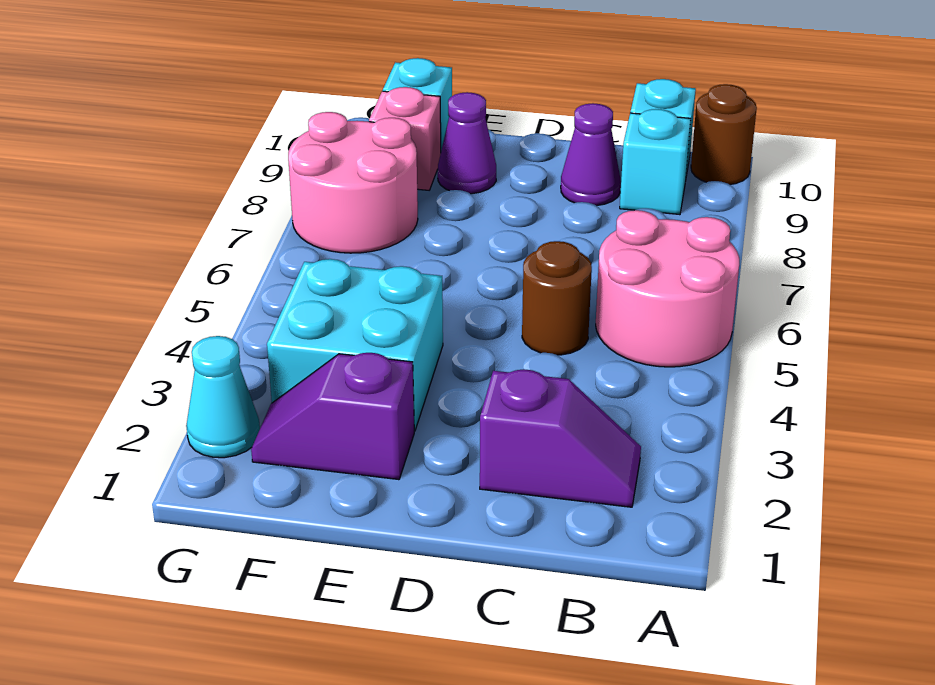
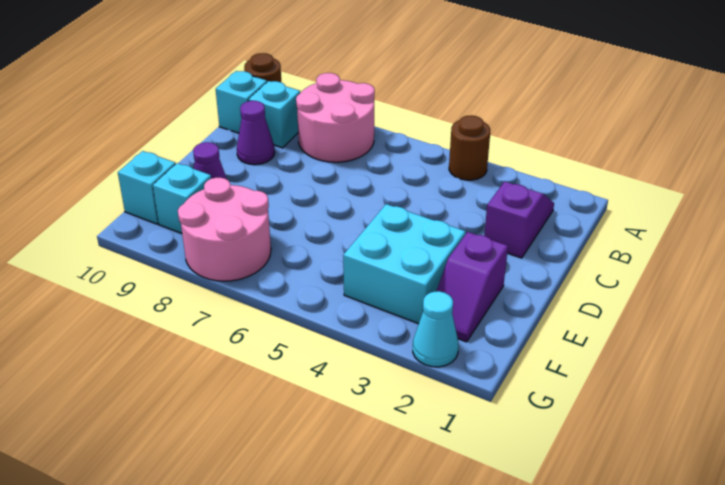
pink 2x2 round brick [596,210,739,367] -> pink 2x2 round brick moved to [296,73,375,162]
brown 1x1 round brick [522,241,592,355] -> brown 1x1 round brick moved to [449,115,490,180]
pink 1x1 brick [369,87,441,190] -> cyan 1x1 brick [153,163,211,233]

